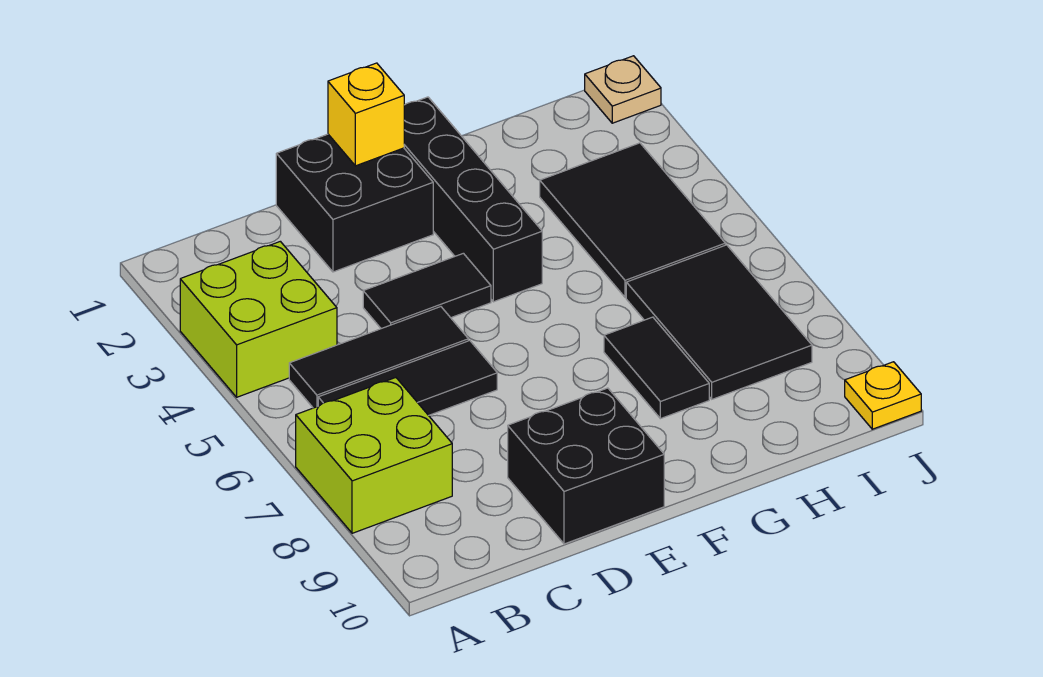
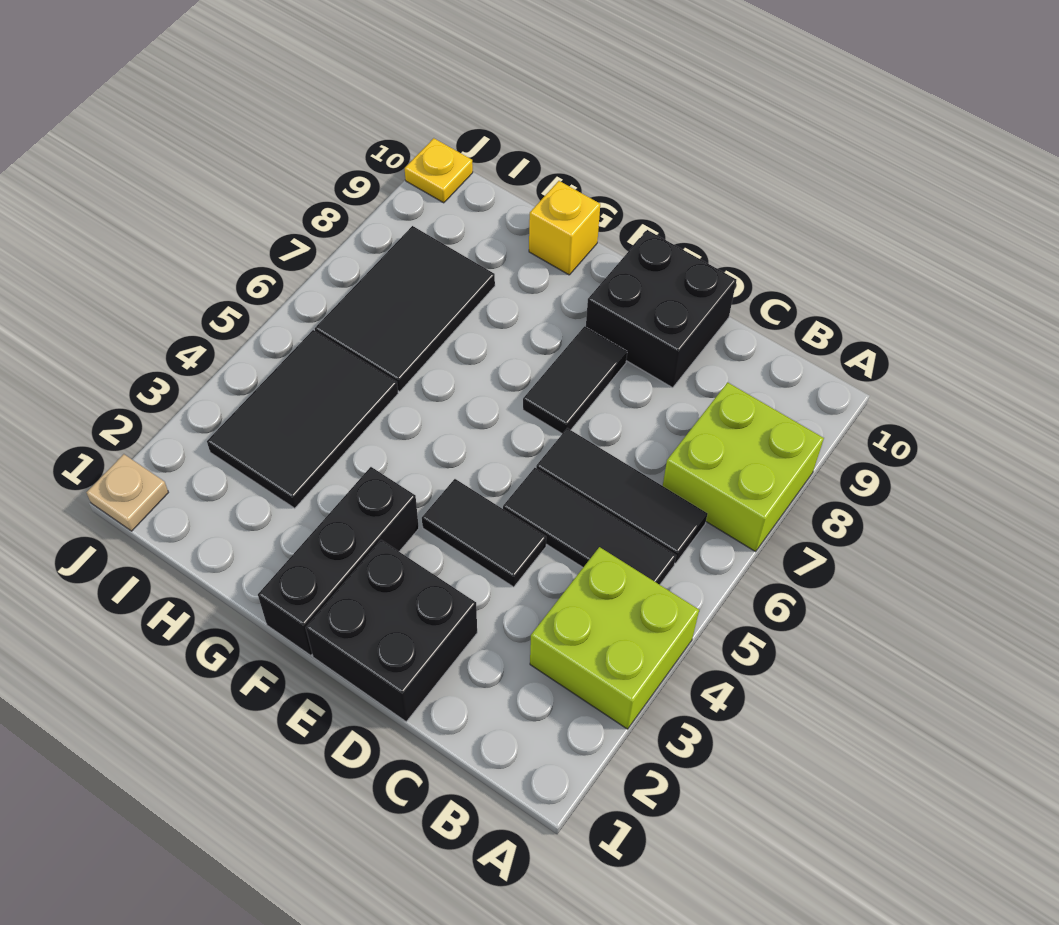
yellow 1x1 brick [328,63,404,166] -> yellow 1x1 brick moved to [529,181,600,275]
black 1x4 brick [404,97,542,302] -> black 1x3 brick [258,467,419,655]
black 1x2 tile [604,317,709,419] -> black 1x2 tile moved to [523,326,627,434]

